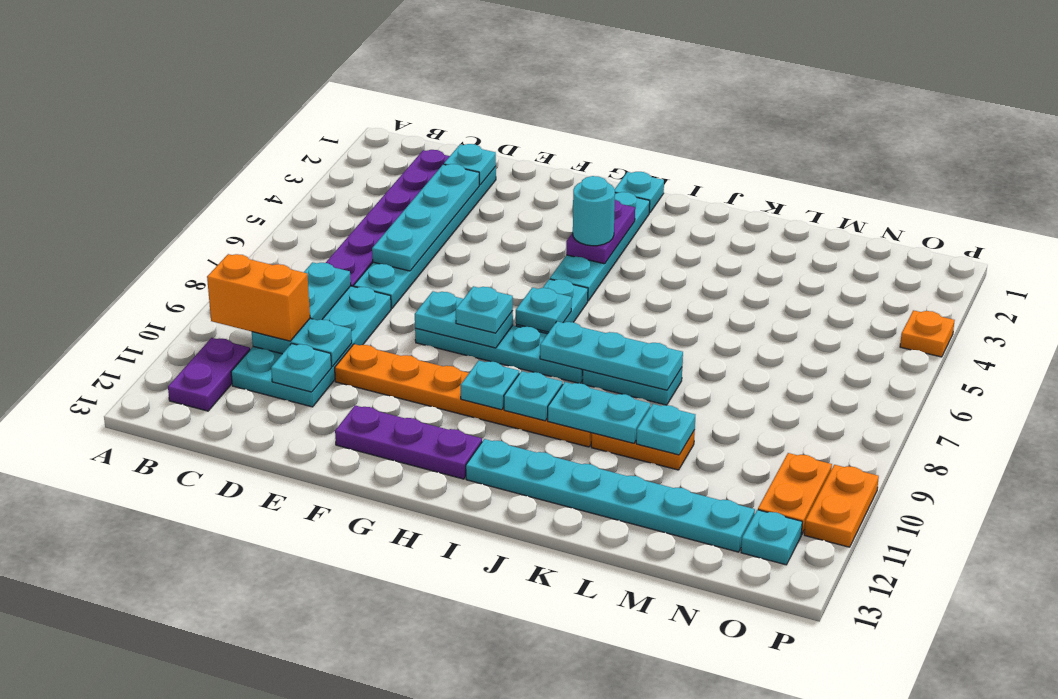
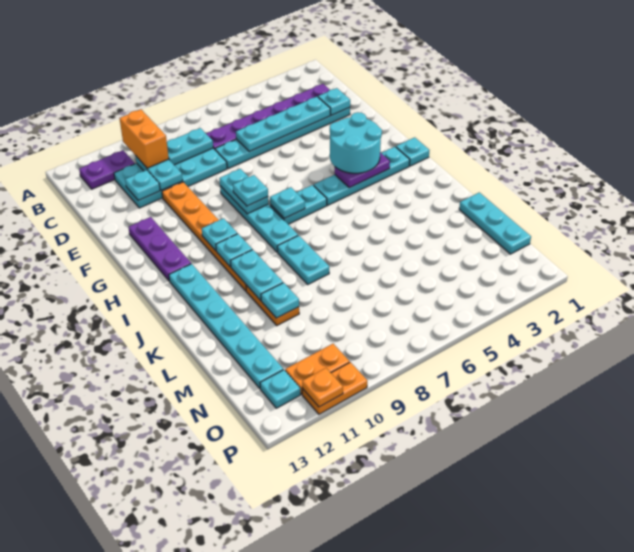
cyan 1x1 round brick [573,176,615,246] -> cyan 2x2 round brick [330,112,382,173]
cyan 1x3 plate [540,321,683,390] -> cyan 1x3 plate moved to [459,192,531,254]
orange 1x1 plate [900,310,955,357] -> orange 1x1 plate moved to [302,368,343,407]

